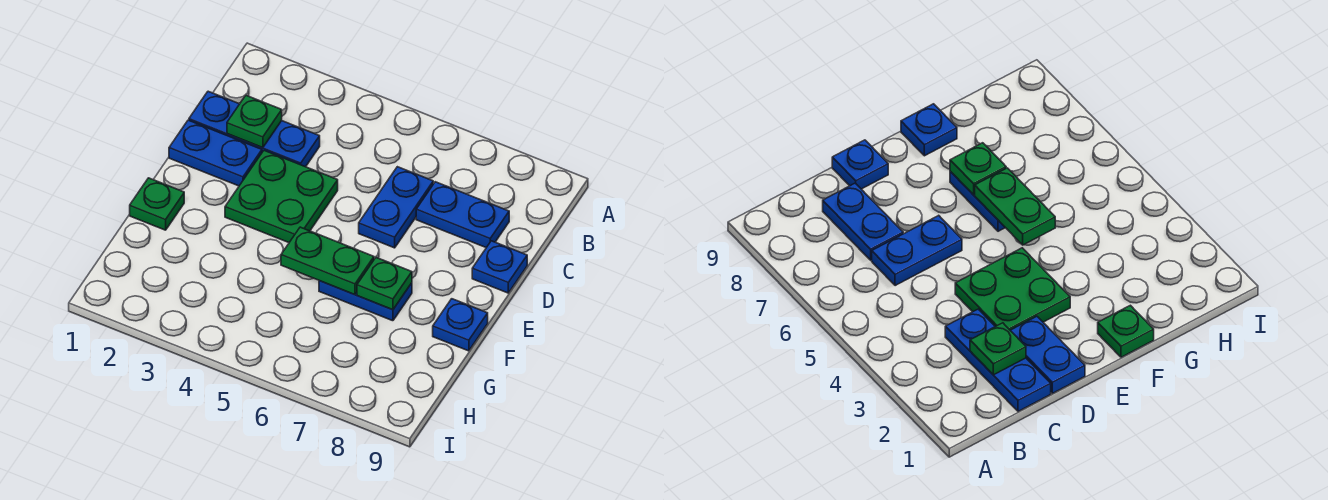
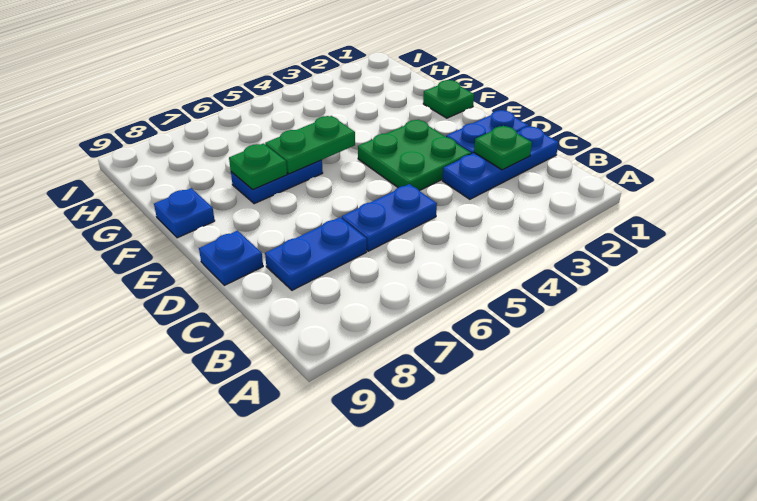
blue 1x2 plate [359,167,433,248] -> blue 1x2 plate turned to [342,184,437,251]

